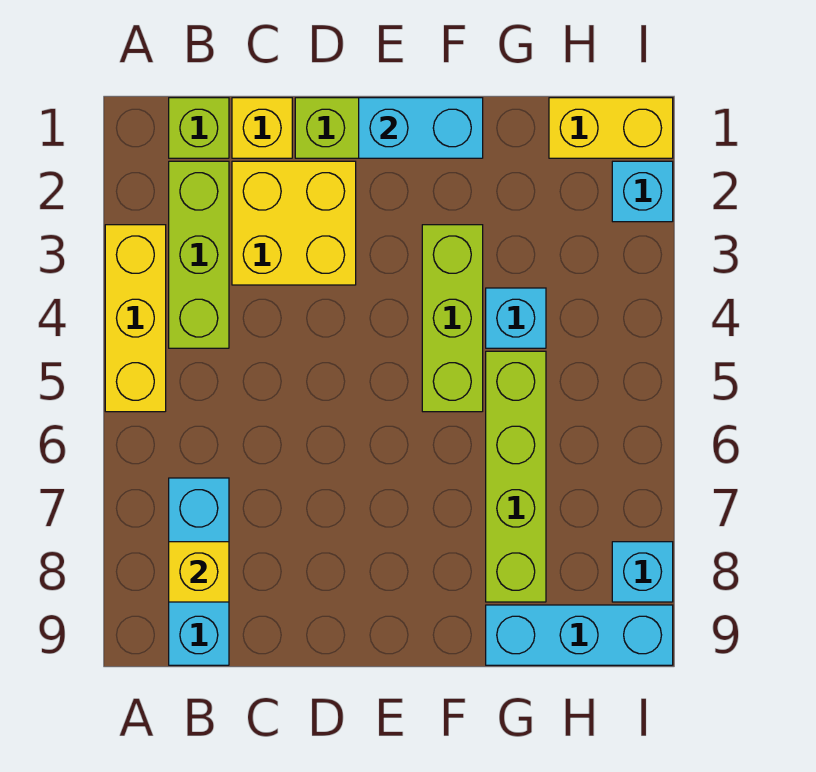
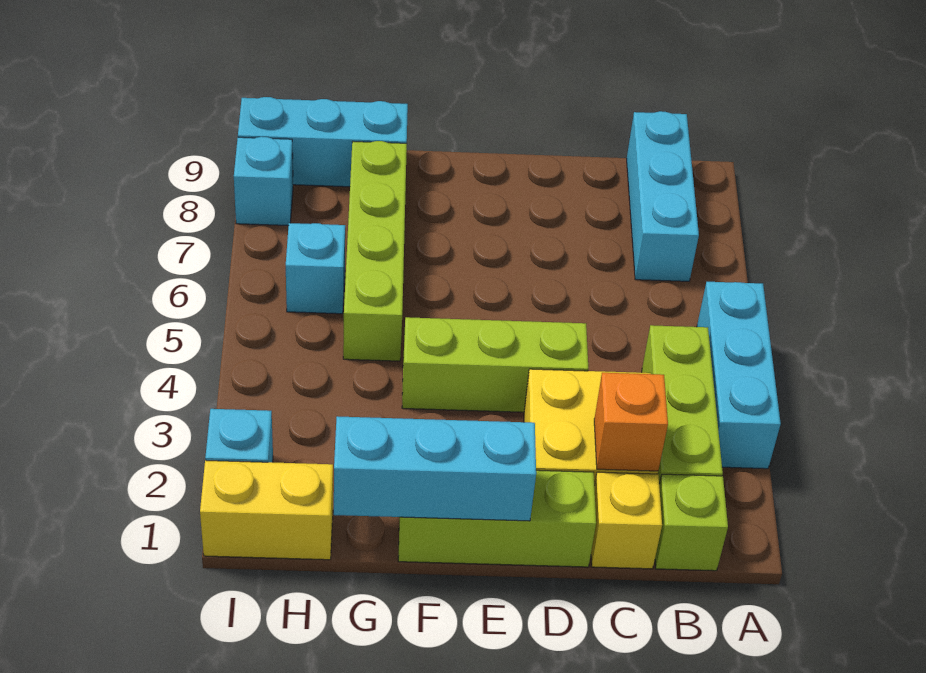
yellow 1x3 brick [105,225,166,412] -> cyan 1x3 brick [697,282,781,469]
yellow 1x1 brick [169,542,229,602] -> none
none -> orange 1x1 brick [594,373,668,471]
cyan 1x2 brick [359,98,483,158] -> cyan 1x3 brick [334,416,536,521]
lime 1x3 brick [422,225,483,412] -> lime 1x3 brick turned to [402,317,588,412]
cyan 1x1 brick [486,288,546,348] -> cyan 1x1 brick moved to [286,223,345,314]

